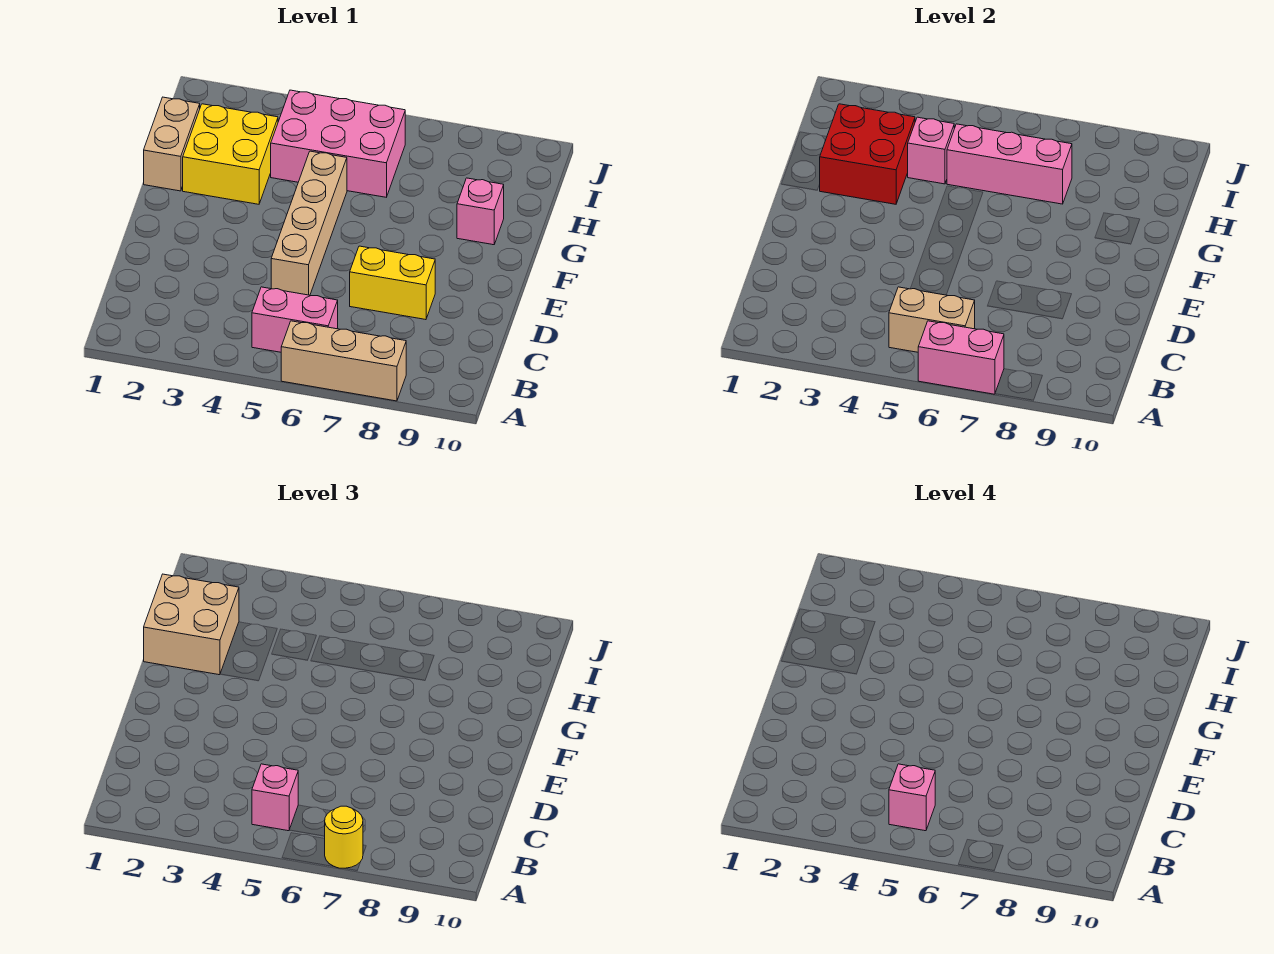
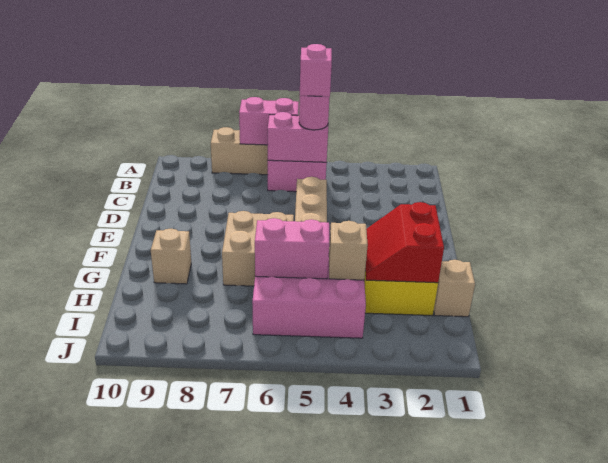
yellow 1x1 round brick [325,806,363,868] -> none
tan 1x2 brick [889,287,975,352] -> pink 1x2 brick [268,112,328,162]
pink 1x1 brick [252,764,298,831] -> pink 1x1 round brick [299,96,330,130]
yellow 1x2 brick [350,246,435,320] -> none
tan 1x2 brick [144,97,200,191] -> tan 1x1 brick [434,260,475,317]
tan 2x2 brick [144,574,239,675] -> tan 2x2 brick moved to [222,211,294,286]
red 2x2 brick [820,104,915,204] -> red 2x2 slope [365,202,444,283]
pink 1x1 brick [457,178,504,245] -> tan 1x1 brick [151,229,191,284]
pink 1x1 brick [908,117,954,184] -> tan 1x1 brick [329,221,368,280]
pink 1x3 brick [947,124,1072,204] -> pink 1x2 brick [255,218,329,279]

